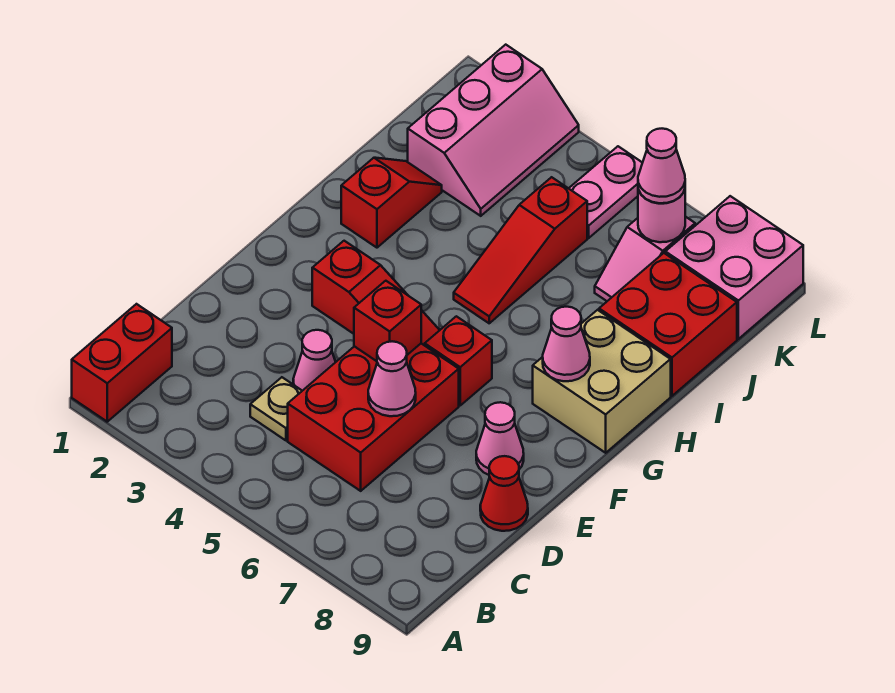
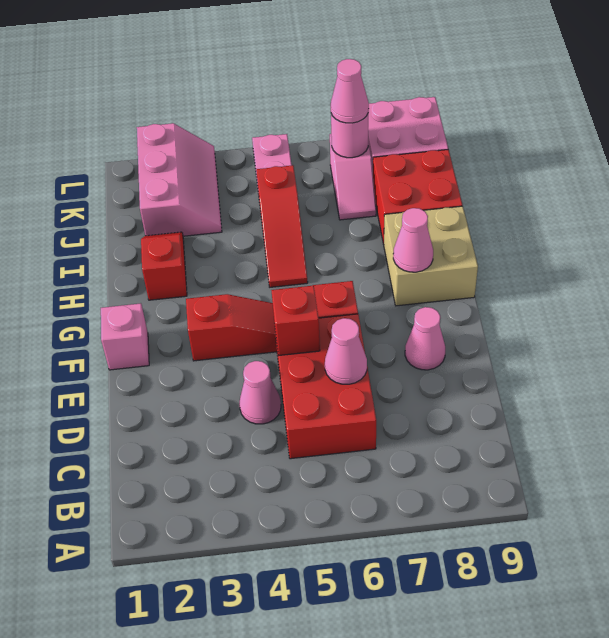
red 1x2 brick [72,304,172,422] -> none
tan 1x1 plate [250,377,302,440] -> none
red 1x1 cone [480,456,528,531] -> none
none -> pink 1x1 brick [101,303,149,370]

